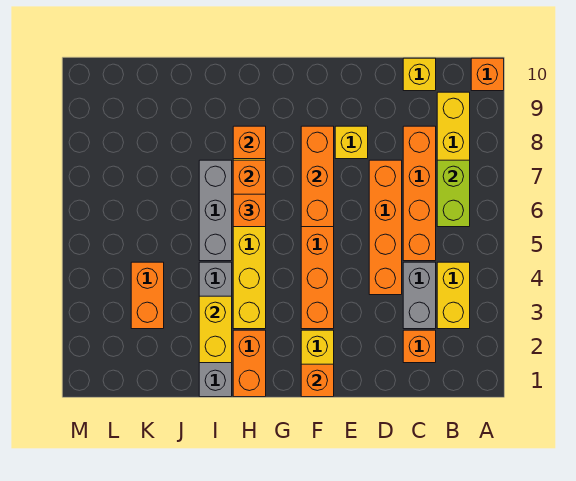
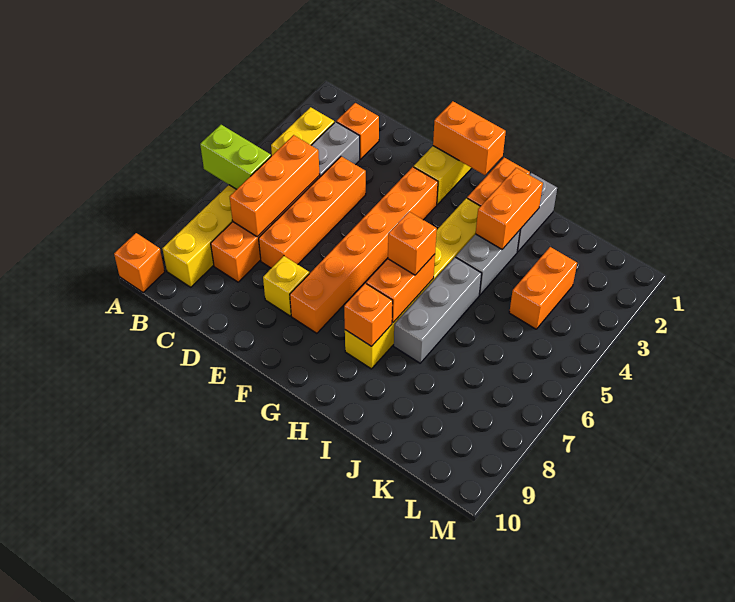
lime 1x2 brick [437,160,470,227] -> lime 1x2 brick turned to [200,125,271,189]
yellow 1x1 brick [403,58,436,91] -> none
orange 1x1 brick [301,364,334,397] -> orange 1x2 brick [433,101,506,175]
orange 1x3 brick [301,126,334,227] -> orange 1x3 brick moved to [230,135,320,237]
yellow 1x2 brick [199,296,232,363] -> orange 1x2 brick [476,168,543,249]

